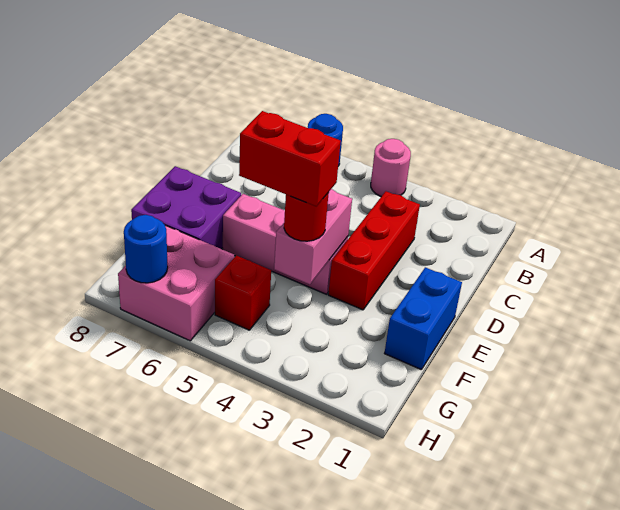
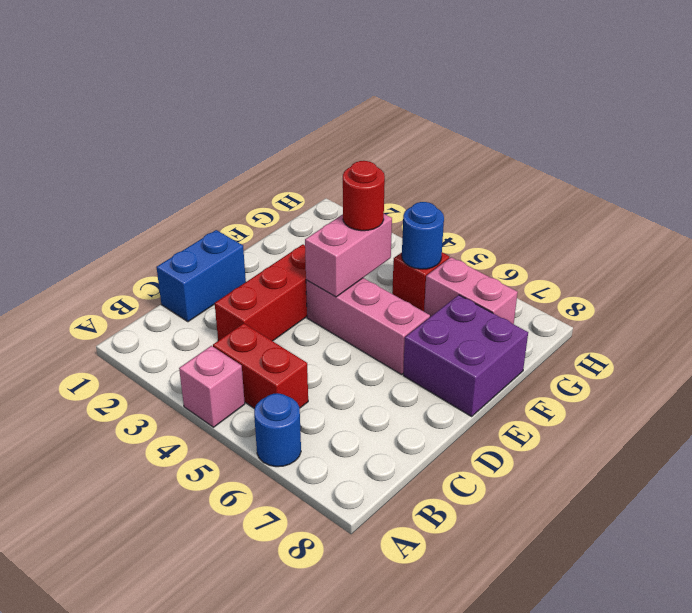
pink 1x1 round brick [371,139,411,197] -> pink 1x1 brick [179,346,245,427]
blue 1x2 brick [384,267,462,370] -> blue 1x2 brick moved to [156,230,246,322]
red 1x2 brick [239,111,341,206] -> red 1x2 brick moved to [213,323,308,408]
pink 2x2 brick [118,225,234,341] -> pink 1x2 brick [424,257,518,324]
blue 1x1 round brick [124,215,168,283] -> blue 1x1 round brick moved to [402,202,444,269]

